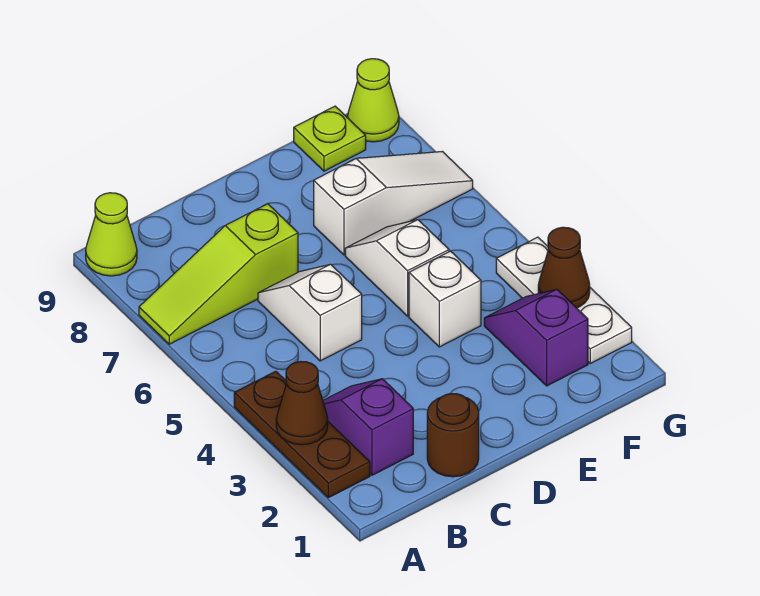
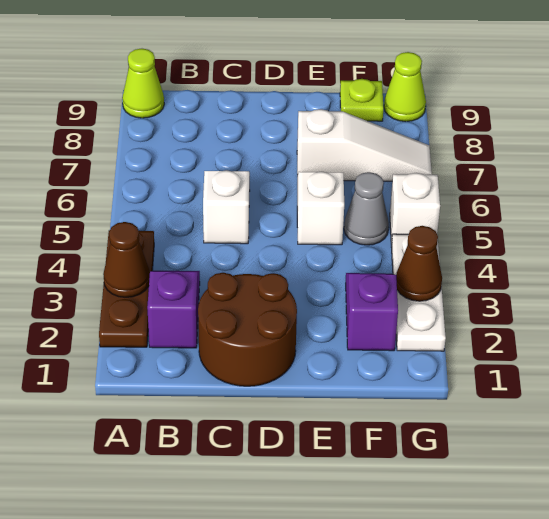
lime 1x3 slope [139,204,298,344] -> none
brown 1x1 round brick [427,394,479,477] -> brown 2x2 round brick [198,273,297,386]
white 1x1 brick [409,251,481,347] -> white 1x1 brick moved to [390,173,440,245]
none -> grey 1x1 cone [344,172,389,245]

